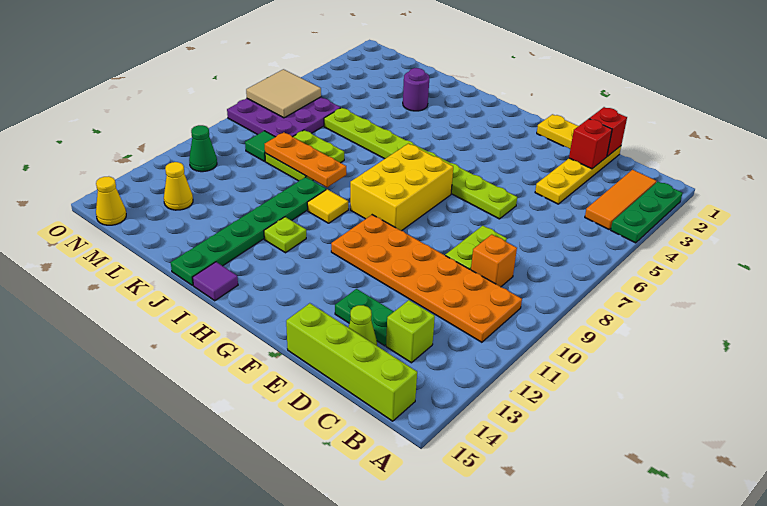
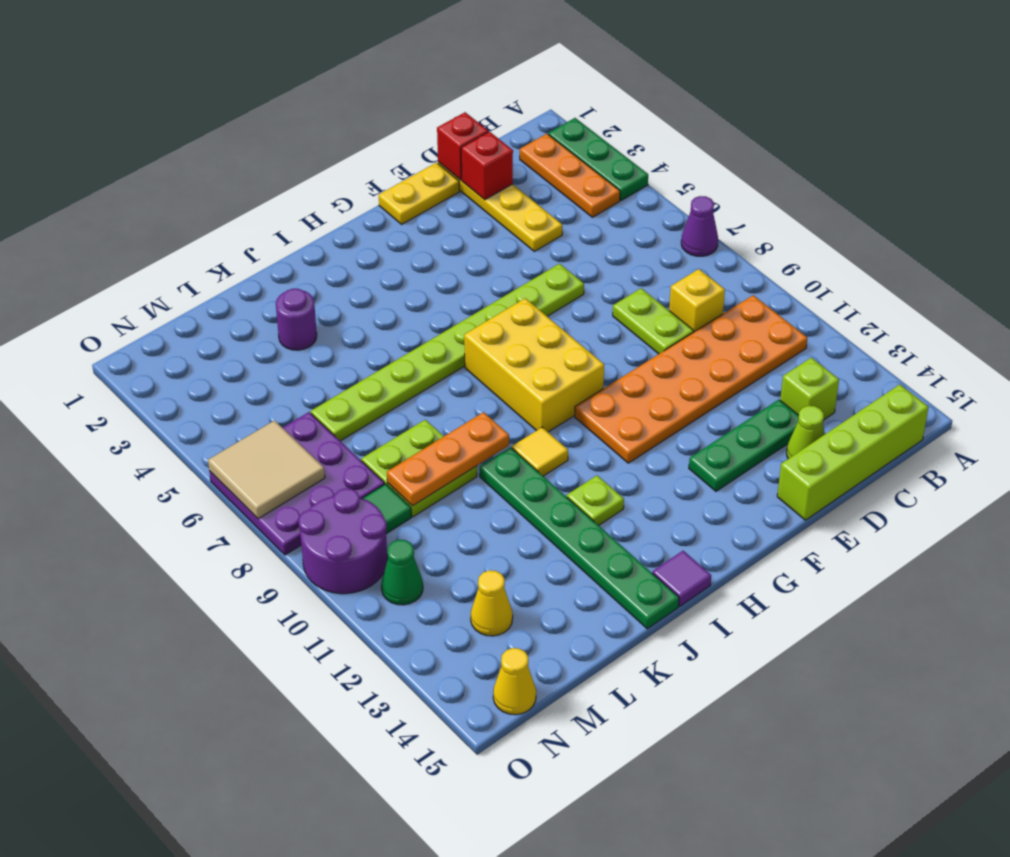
none -> purple 1x1 cone [681,196,718,256]
orange 1x3 tile [585,170,656,229] -> orange 1x3 plate [520,134,620,217]
orange 1x1 brick [471,234,517,287] -> yellow 1x1 brick [669,269,725,332]
green 1x2 plate [335,289,394,346] -> green 1x3 plate [689,400,799,491]
none -> purple 2x2 round brick [299,488,387,594]

